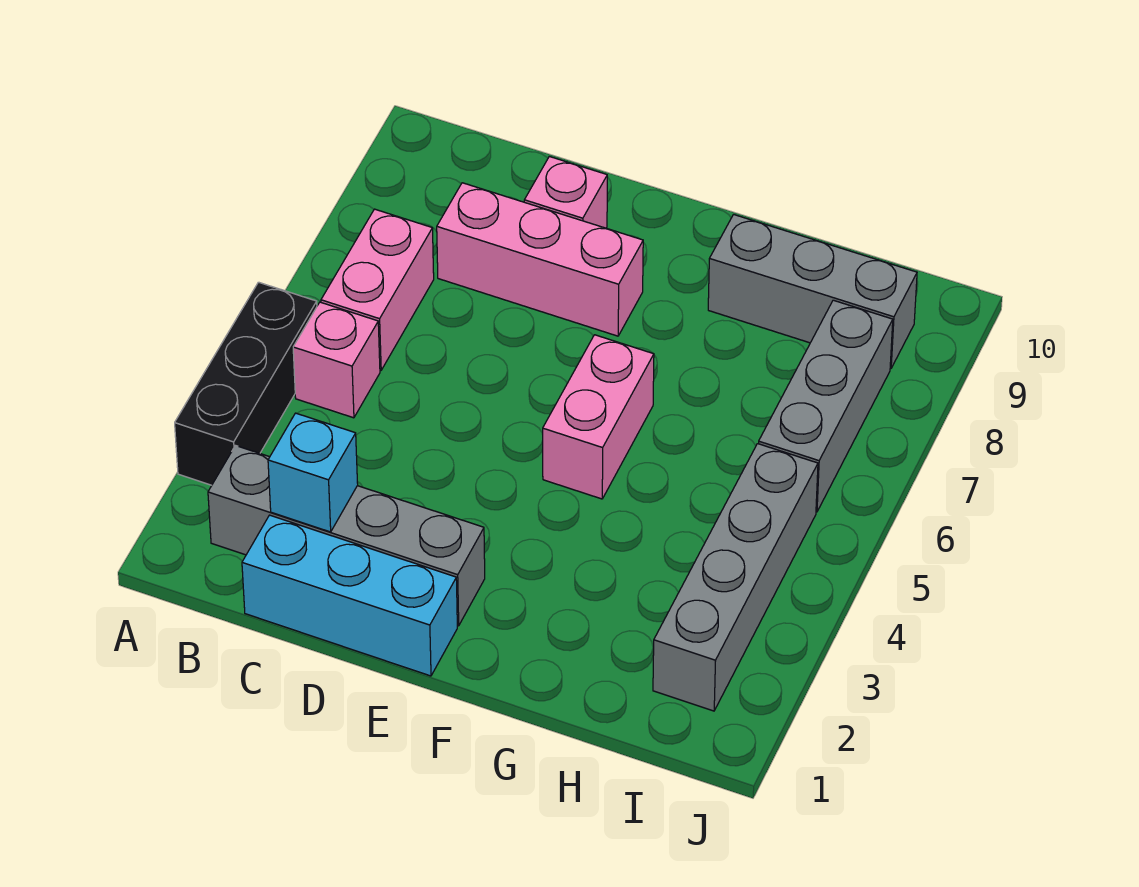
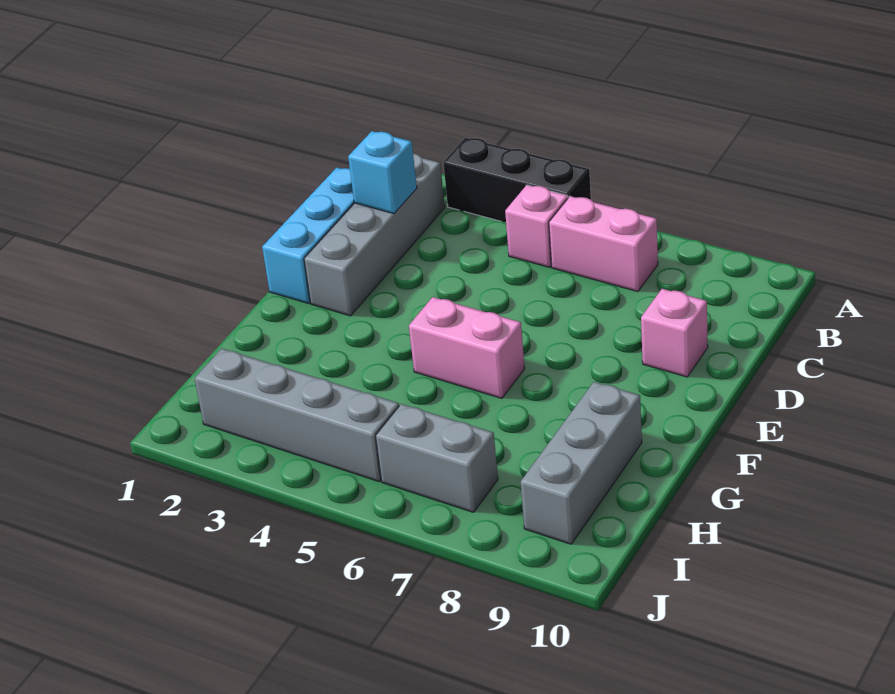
pink 1x3 brick [437,183,643,336] -> none
grey 1x3 brick [759,300,893,512] -> grey 1x2 brick [376,404,498,512]

